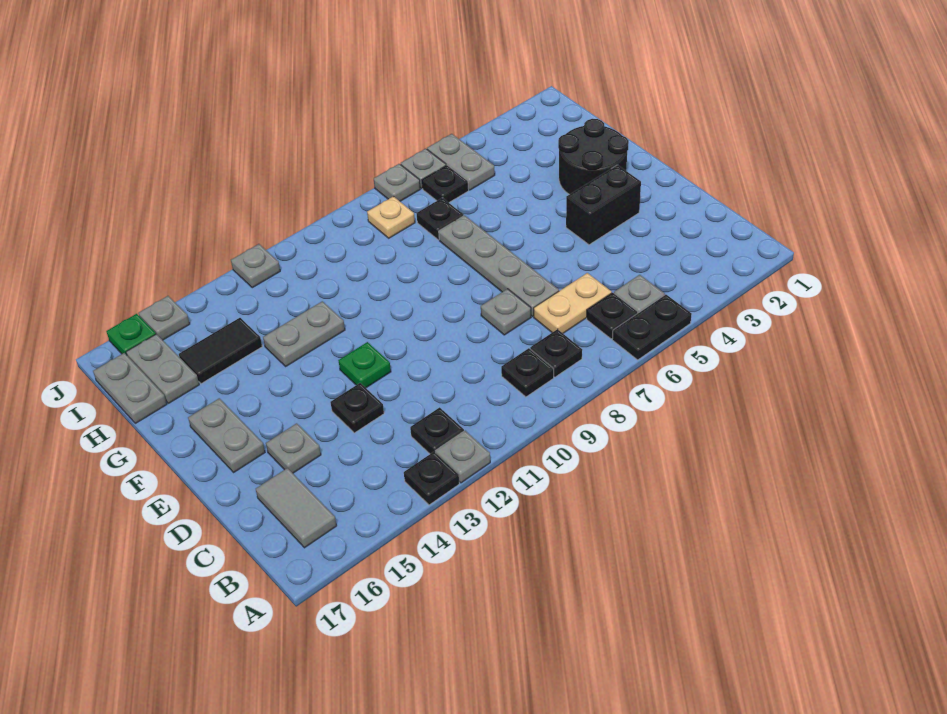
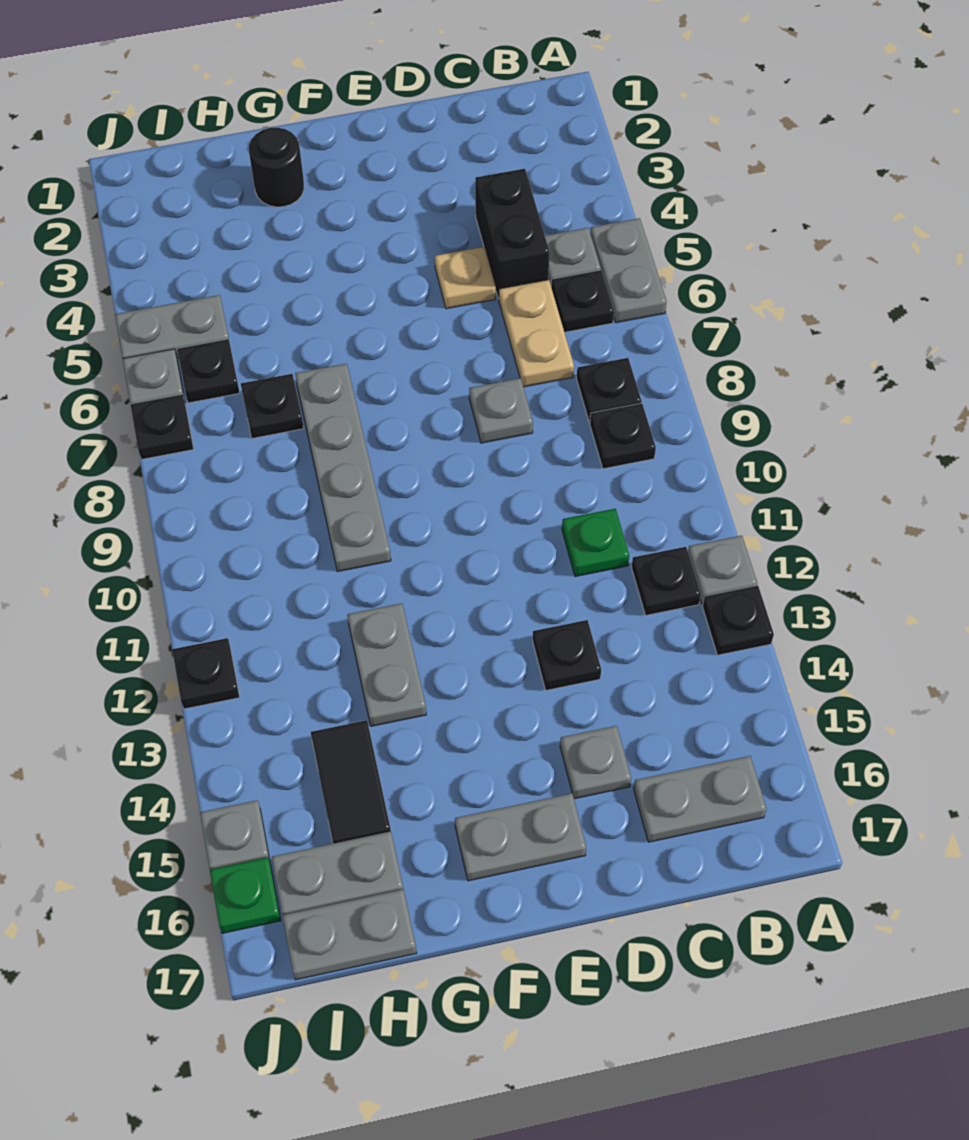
black 1x2 plate [612,295,692,360] -> grey 1x2 plate [590,218,667,323]
grey 1x2 tile [256,468,337,548] -> grey 1x2 plate [634,756,767,842]
grey 1x4 plate [439,215,559,317] -> grey 1x4 plate turned to [295,364,391,572]
black 1x2 brick [566,165,641,245] -> black 1x2 brick moved to [475,169,549,299]
green 1x1 plate [338,342,391,388] -> green 1x1 plate moved to [562,509,629,577]
black 2x2 round brick [558,119,629,195] -> black 1x1 round brick [249,128,304,207]
tan 1x1 plate [367,196,415,238] -> tan 1x1 plate moved to [435,247,496,309]
grey 1x1 plate [374,164,420,201] -> black 1x1 plate [130,394,194,460]
grey 1x1 plate [231,244,280,288] -> black 1x1 plate [172,638,240,709]

